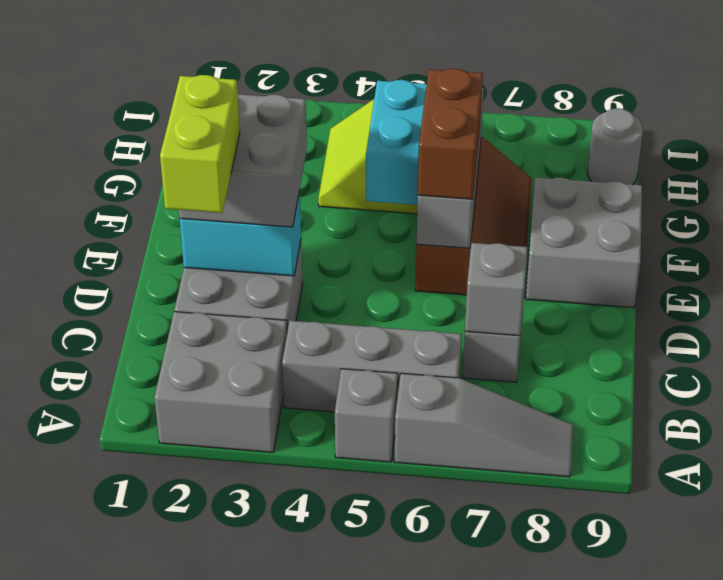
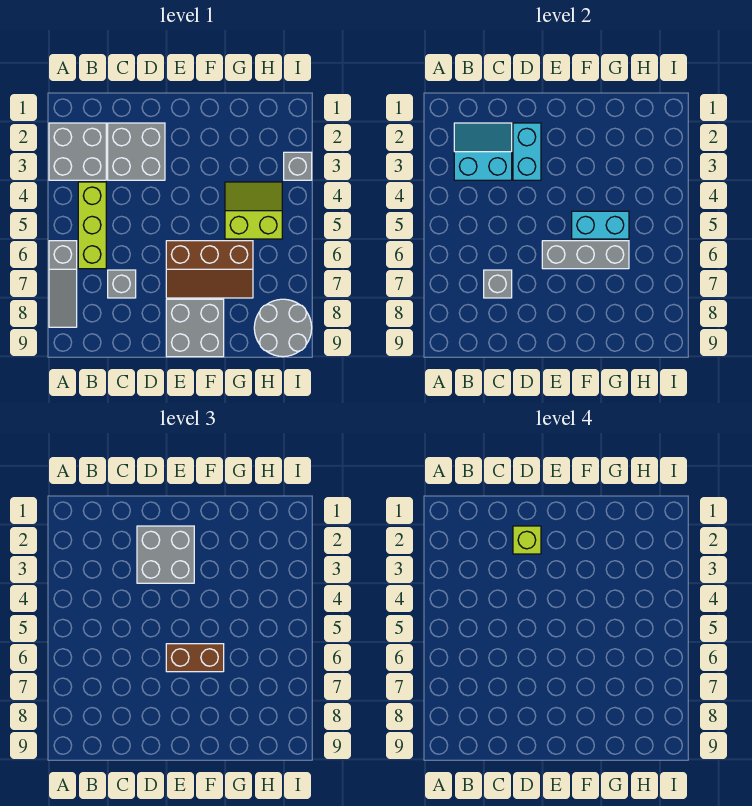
grey 1x1 brick [335,369,398,462] -> grey 1x1 brick moved to [284,152,312,180]
none -> cyan 2x2 slope [454,123,512,180]
grey 1x3 brick [282,321,462,412] -> lime 1x3 brick [78,182,106,269]
lime 1x2 brick [160,75,240,213] -> lime 1x1 brick [513,526,541,554]
grey 1x1 round brick [587,108,643,185] -> grey 2x2 round brick [254,299,312,357]

